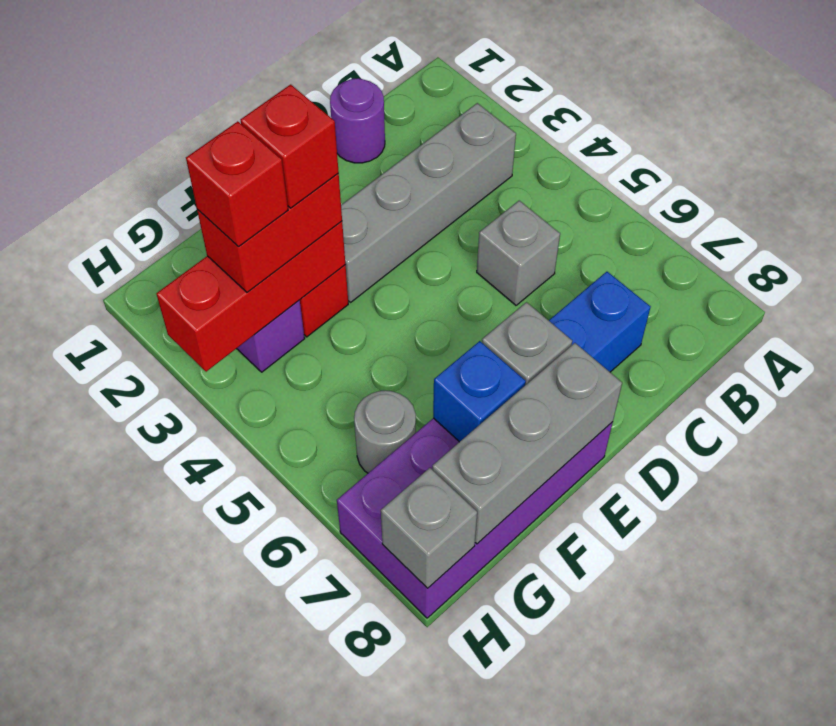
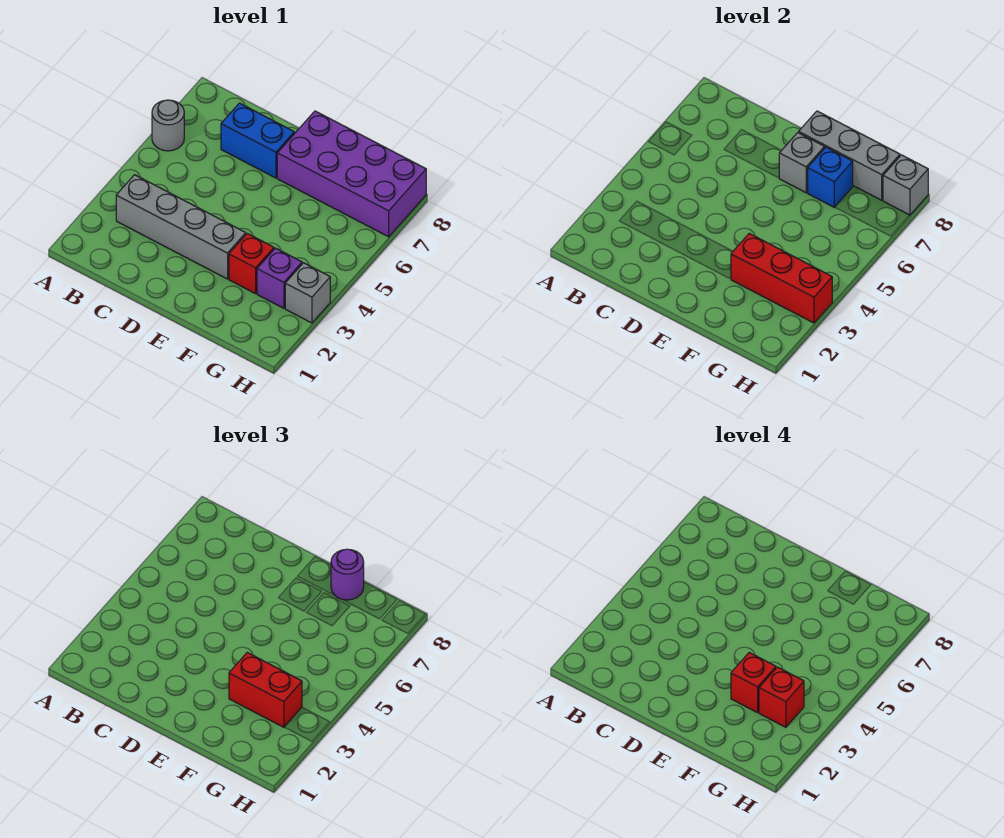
purple 1x1 round brick [330,78,385,163] -> purple 1x1 round brick moved to [331,549,364,600]
grey 1x1 brick [477,201,560,305] -> grey 1x1 brick moved to [285,263,330,323]
grey 1x1 round brick [354,391,416,473] -> grey 1x1 round brick moved to [152,100,184,151]

